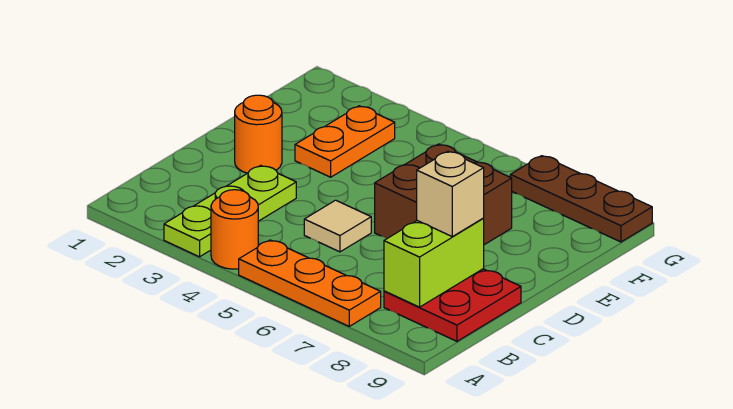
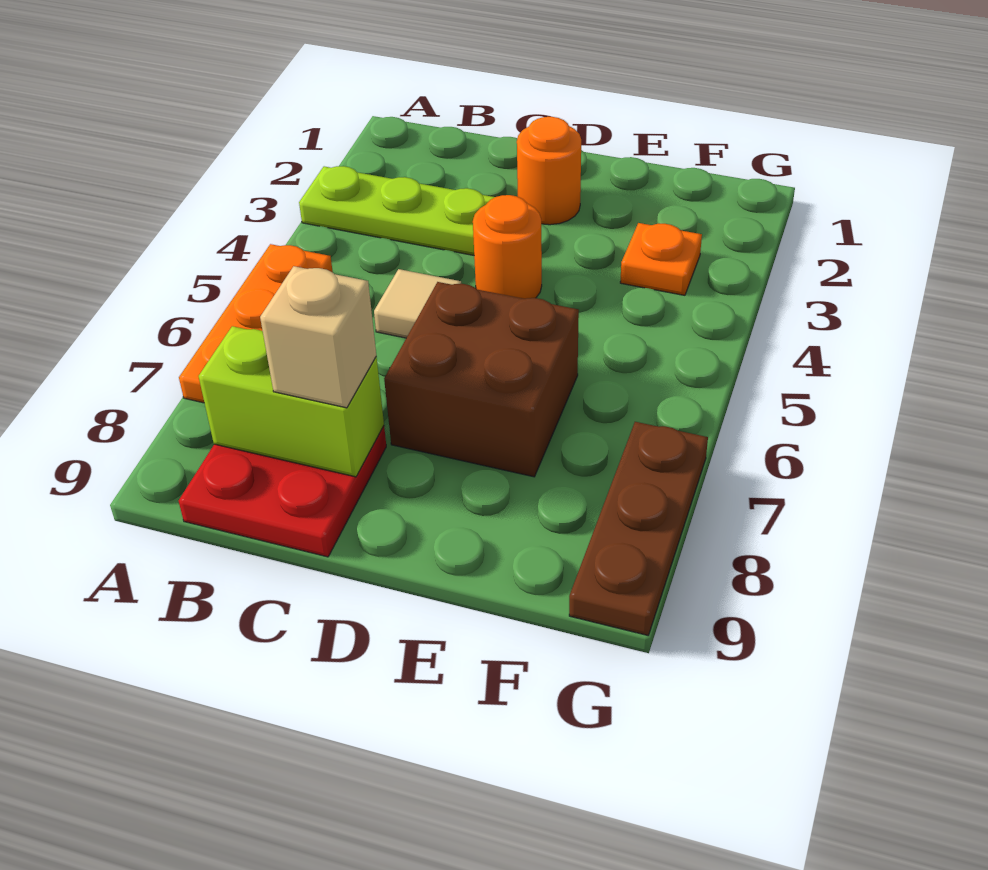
orange 1x1 round brick [211,190,258,269] -> orange 1x1 round brick moved to [473,195,542,299]
orange 1x2 plate [295,106,395,177] -> orange 1x1 plate [620,223,702,295]

